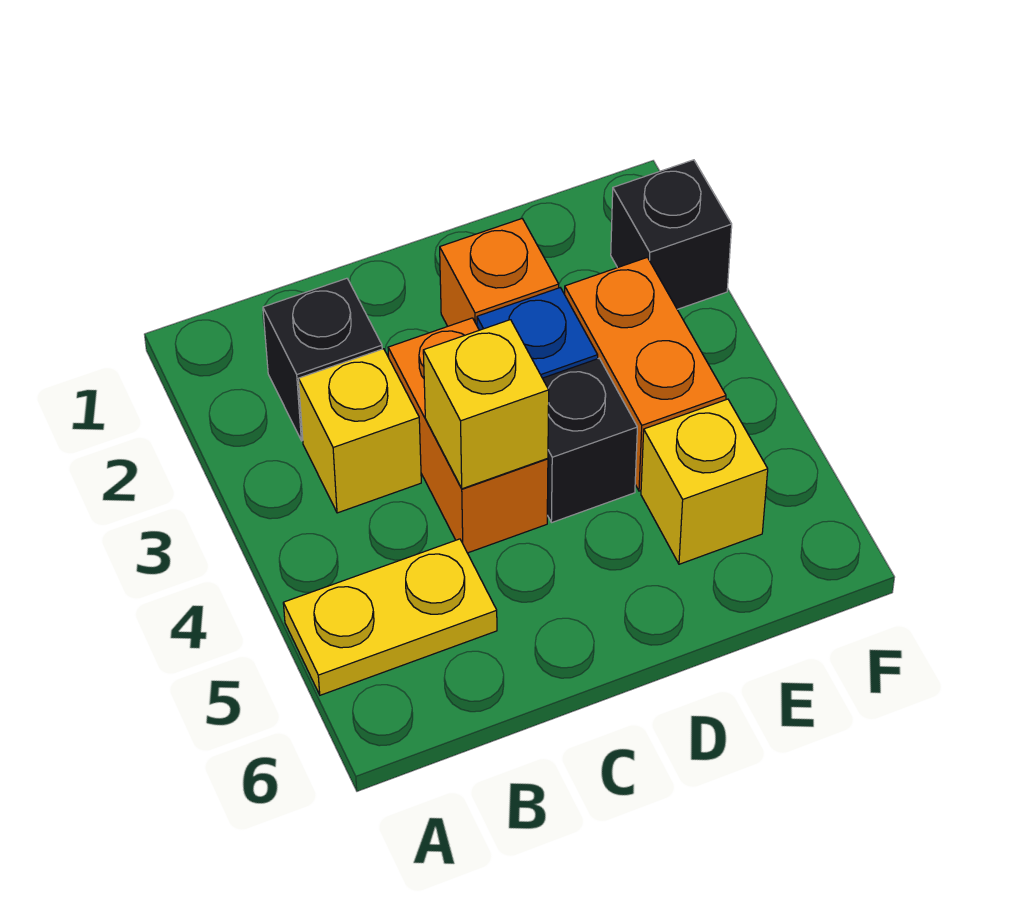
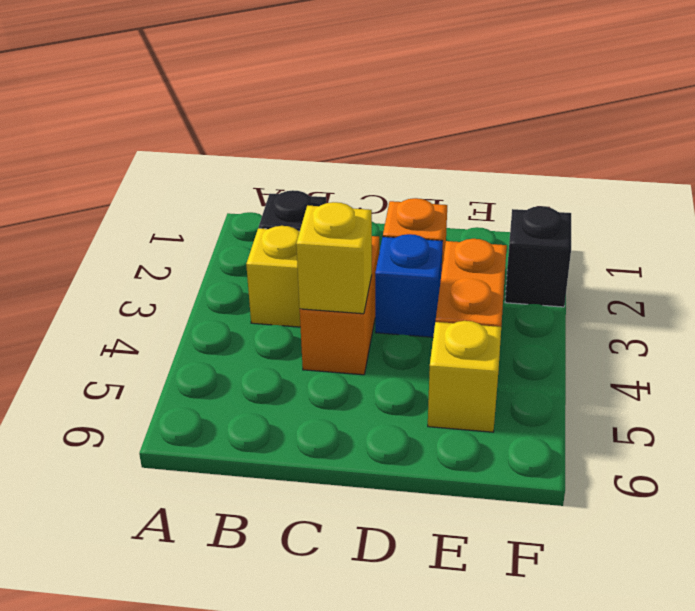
yellow 1x2 plate [283,539,497,695] -> none
black 1x1 brick [543,358,637,523] -> none

